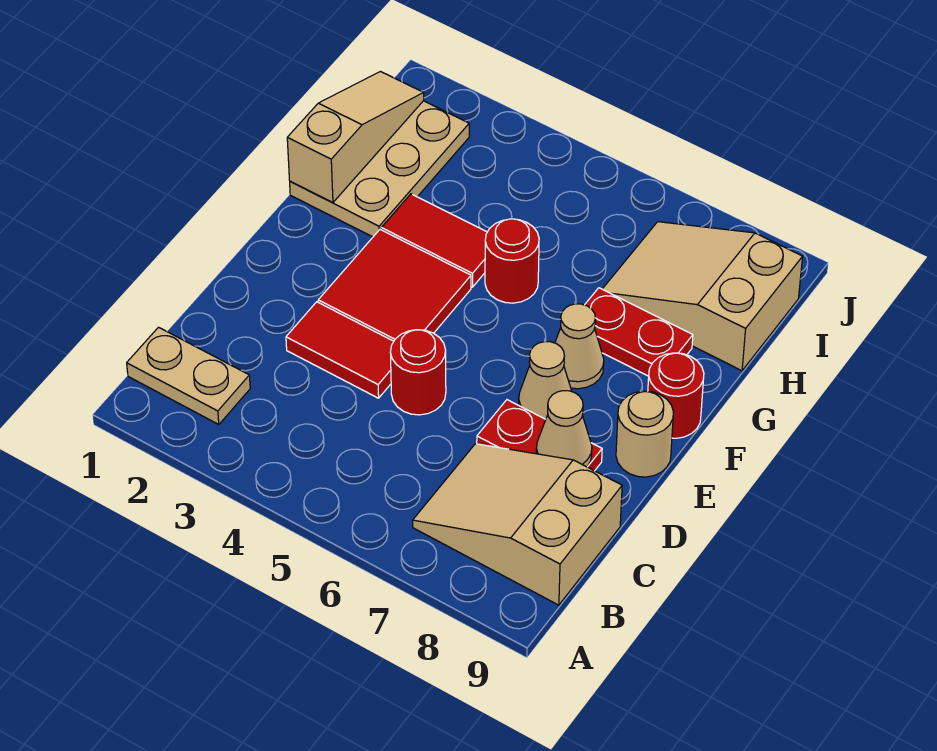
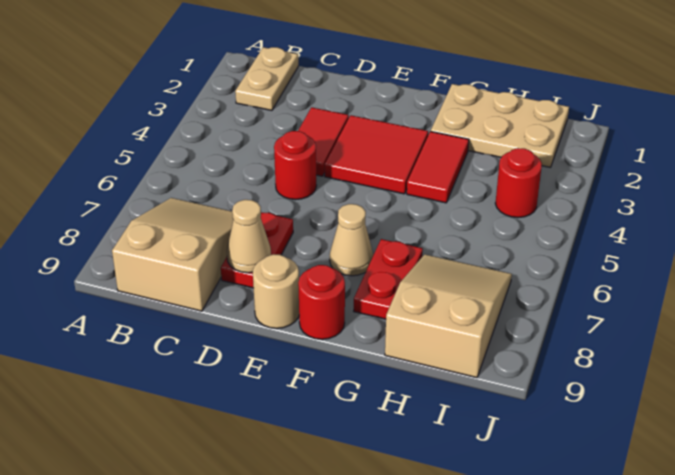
tan 1x1 cone [519,342,572,419] -> none
tan 1x3 slope [287,72,424,203] -> none
red 1x1 round brick [485,219,539,303] -> red 1x1 round brick moved to [495,148,542,218]

